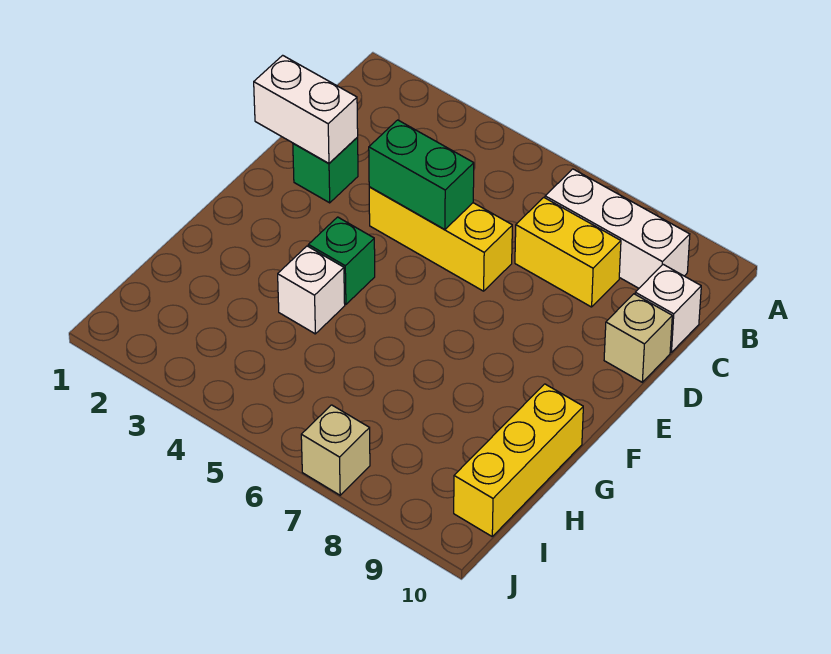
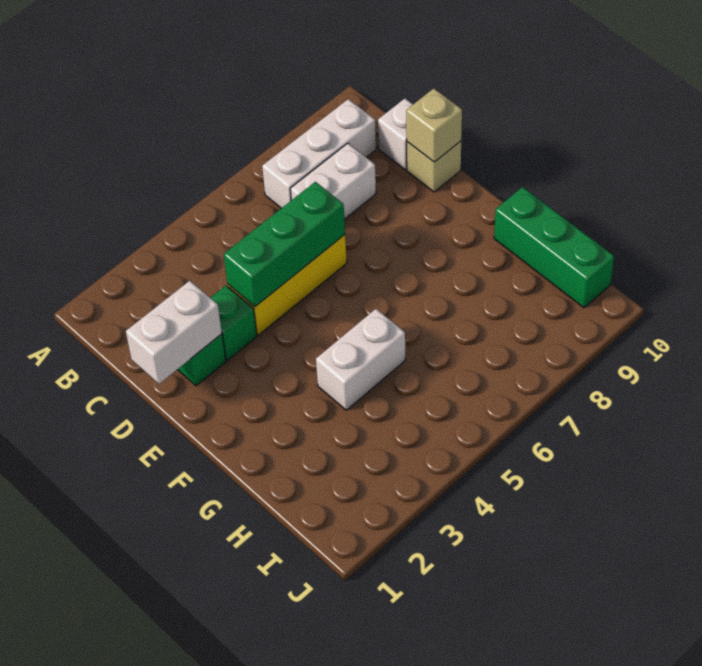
yellow 1x2 brick [515,198,621,307] -> white 1x2 brick [290,143,376,219]
green 1x2 brick [369,120,474,229] -> green 1x3 brick [224,182,345,307]
green 1x1 brick [308,217,375,304] -> green 1x1 brick moved to [210,285,257,360]
white 1x1 brick [278,246,345,334] -> white 1x2 brick [316,309,405,410]
yellow 1x3 brick [454,384,583,536] -> green 1x3 brick [494,187,614,308]
tan 1x1 brick [301,405,370,495] -> tan 1x1 brick moved to [406,88,462,162]

